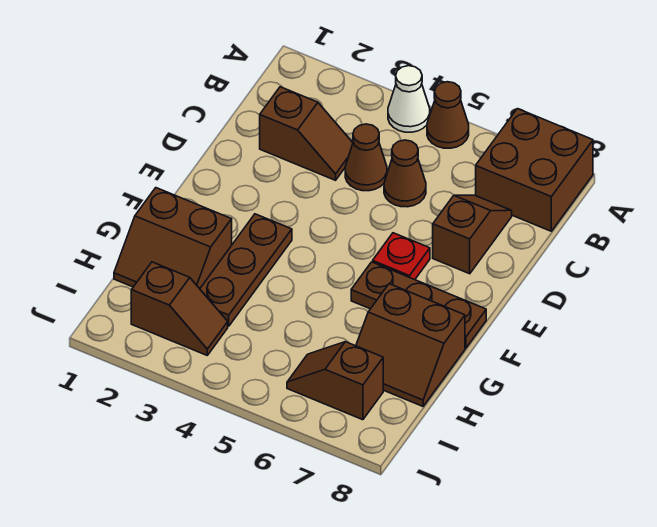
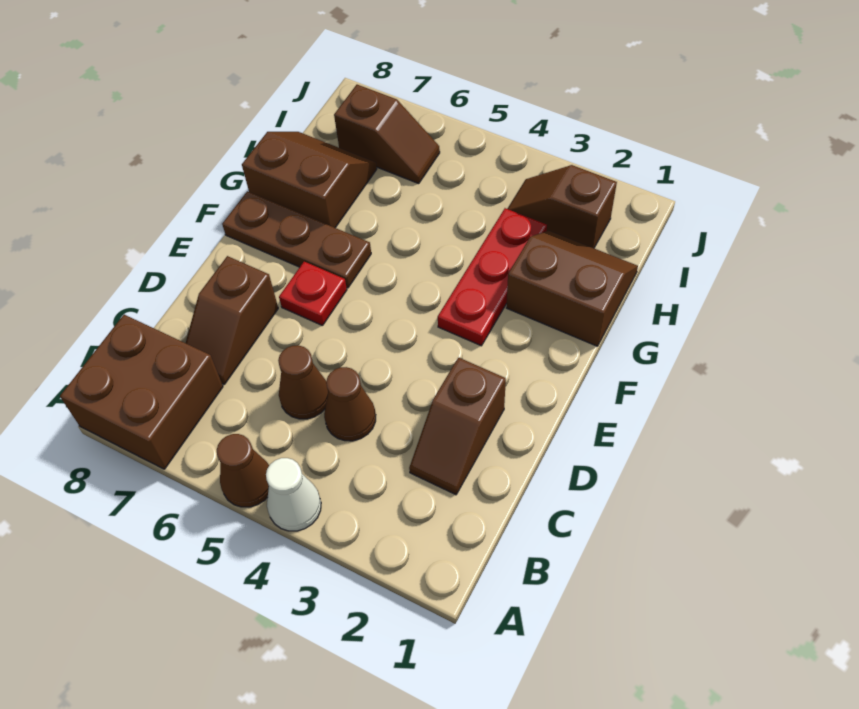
brown 1x2 slope [260,87,353,180] -> brown 1x2 slope turned to [409,358,506,495]
brown 1x3 plate [200,214,292,326] -> red 1x3 plate [438,208,547,346]

